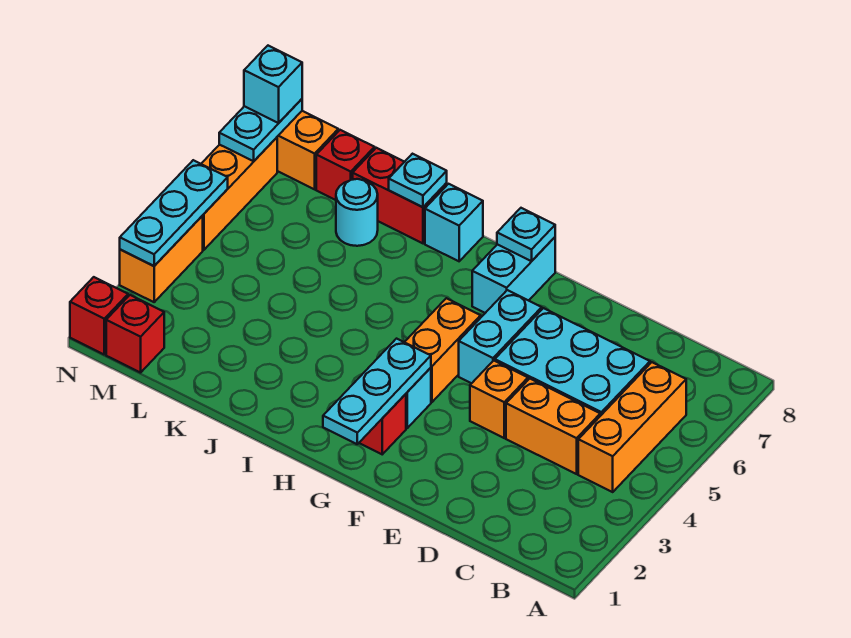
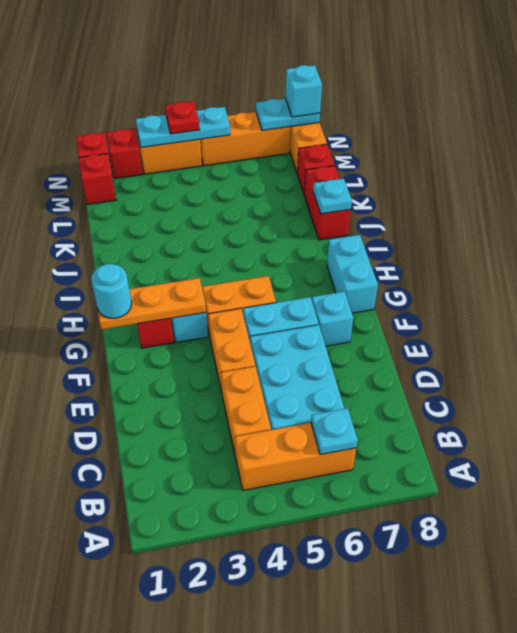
orange 1x1 brick [470,360,528,438] -> orange 1x2 brick [208,308,255,392]
cyan 1x3 plate [323,339,431,444] -> orange 1x3 plate [98,278,206,330]
cyan 1x2 brick [472,237,555,313] -> cyan 1x2 brick turned to [327,235,378,313]
cyan 1x1 plate [497,208,555,261] -> cyan 1x1 plate moved to [311,408,358,455]
cyan 1x1 brick [425,184,483,261] -> cyan 1x1 brick moved to [312,291,353,346]
cyan 1x1 round brick [336,179,378,246] -> cyan 1x1 round brick moved to [91,264,132,318]
none -> red 1x1 brick [107,129,143,178]
none -> red 1x1 plate [165,101,200,134]

